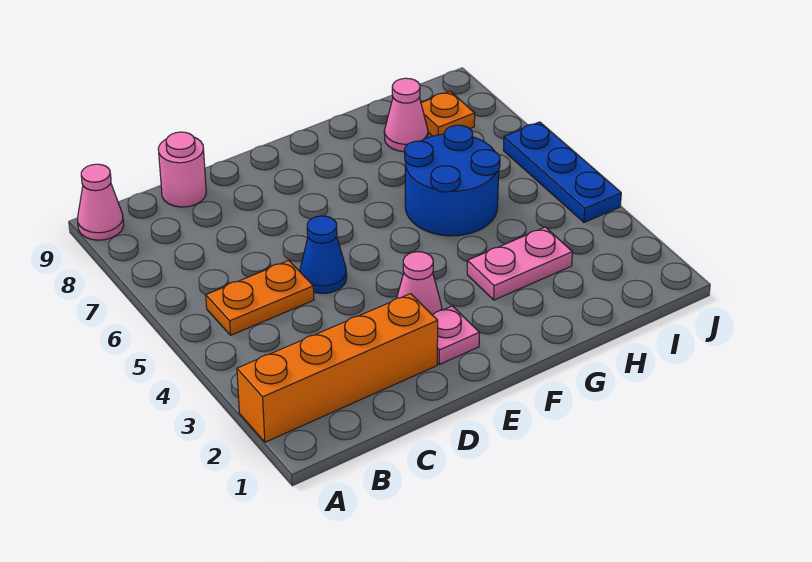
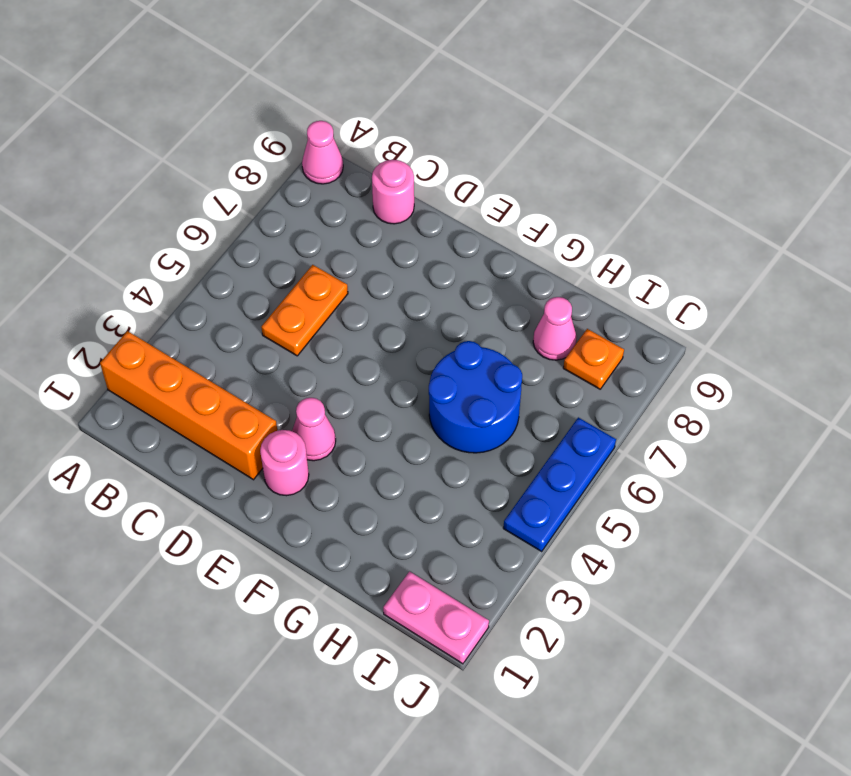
orange 1x2 plate [206,261,314,335] -> orange 1x2 plate turned to [261,265,348,356]
blue 1x1 cone [300,216,347,294] -> none
pink 1x1 plate [433,306,479,364] -> pink 1x1 round brick [260,430,309,496]
pink 1x2 plate [467,227,572,300] -> pink 1x2 plate moved to [383,572,489,664]

